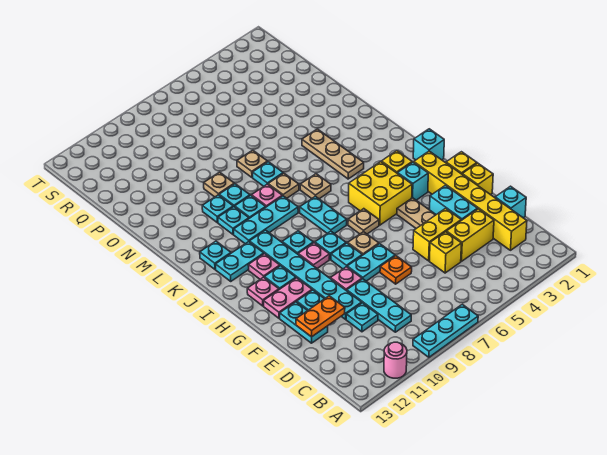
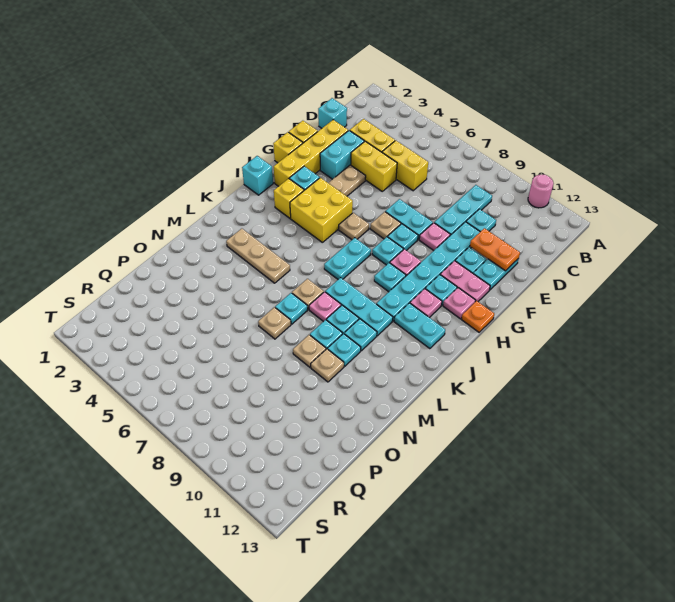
cyan 1x3 plate [413,304,478,357] -> none
yellow 1x6 brick [414,151,527,250] -> yellow 1x4 brick [274,120,348,186]
yellow 1x1 brick [429,232,462,273] -> yellow 1x2 brick [382,141,428,191]
orange 1x1 plate [380,256,412,284] -> orange 1x1 plate moved to [461,301,494,332]
tan 1x3 plate [302,129,364,179] -> tan 1x3 plate turned to [226,229,290,283]
tan 1x1 plate [300,174,331,199] -> tan 1x1 plate moved to [311,349,344,382]
cyan 1x1 plate [200,241,231,269] -> none

